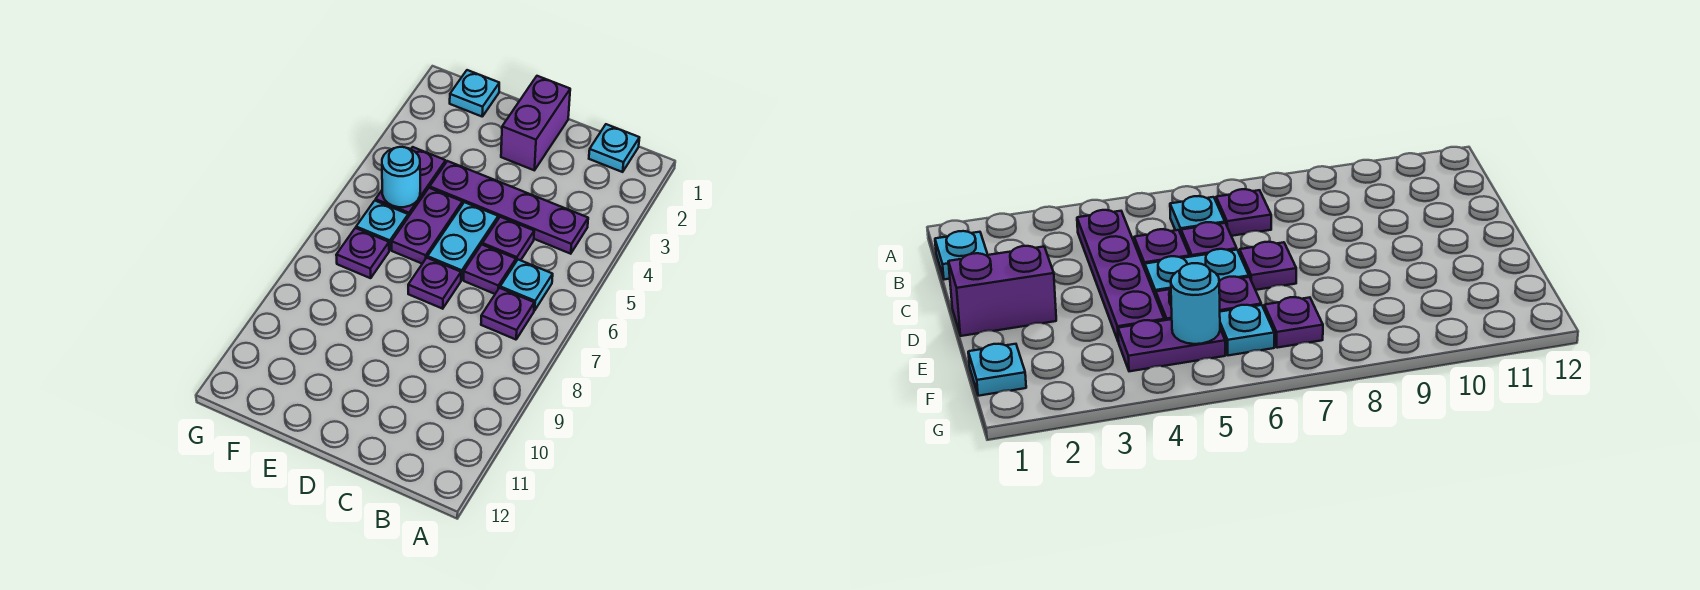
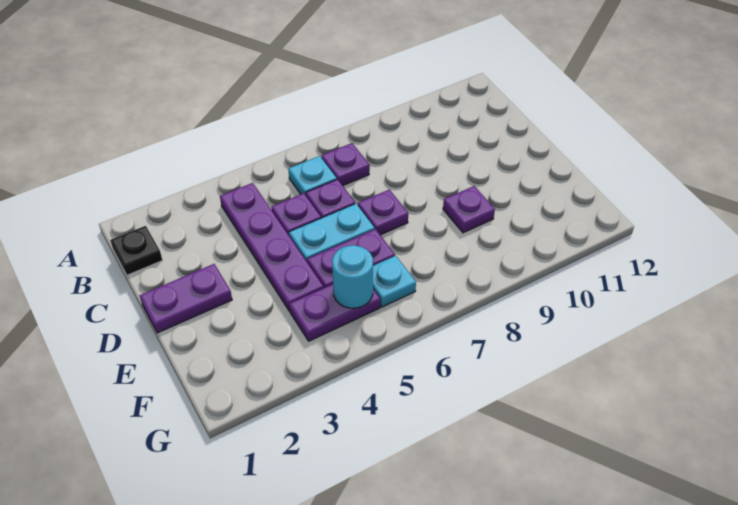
cyan 1x1 plate [589,124,639,172] -> black 1x1 plate [110,226,162,275]
purple 1x2 brick [501,76,570,170] -> purple 1x2 plate [140,264,232,333]
cyan 1x1 plate [450,70,499,116] -> none
purple 1x1 plate [336,228,389,278] -> purple 1x1 plate moved to [443,186,495,233]

